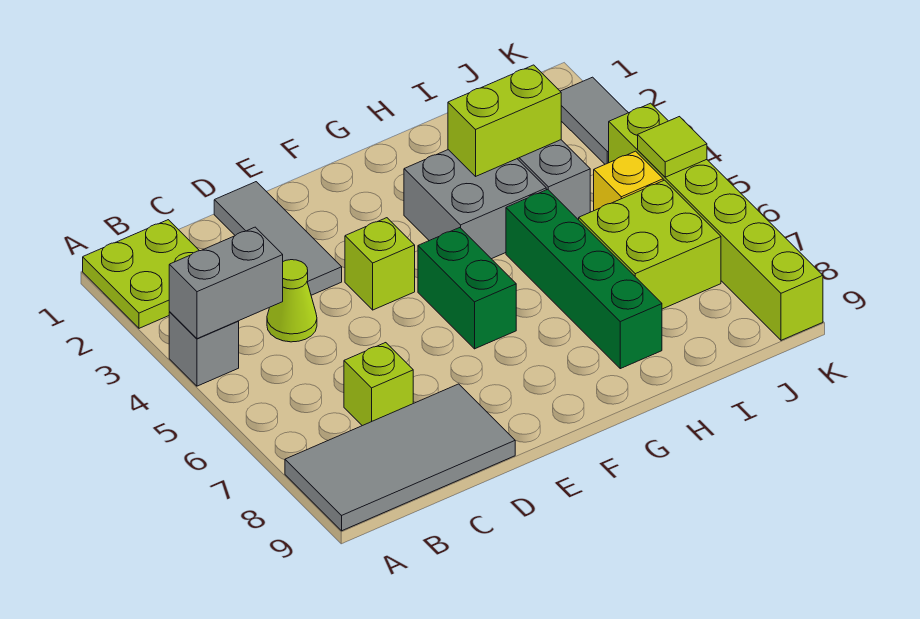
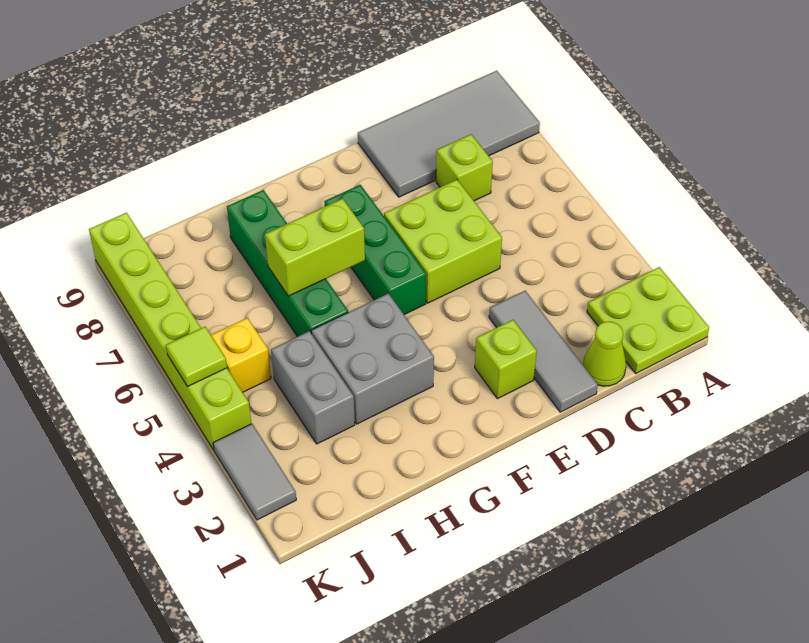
grey 1x1 brick [169,312,239,386] -> none
grey 1x2 brick [169,227,283,339] -> none
lime 1x1 cone [267,260,317,342] -> lime 1x1 cone moved to [583,321,626,386]
lime 1x1 brick [345,218,415,310] -> lime 1x1 brick moved to [475,320,537,399]
green 1x2 brick [418,228,516,349] -> green 1x3 brick [324,185,426,315]
lime 1x2 brick [448,65,561,176] -> lime 1x2 brick moved to [265,199,365,296]
lime 2x2 brick [579,180,721,309] -> lime 2x2 brick moved to [384,180,502,303]

